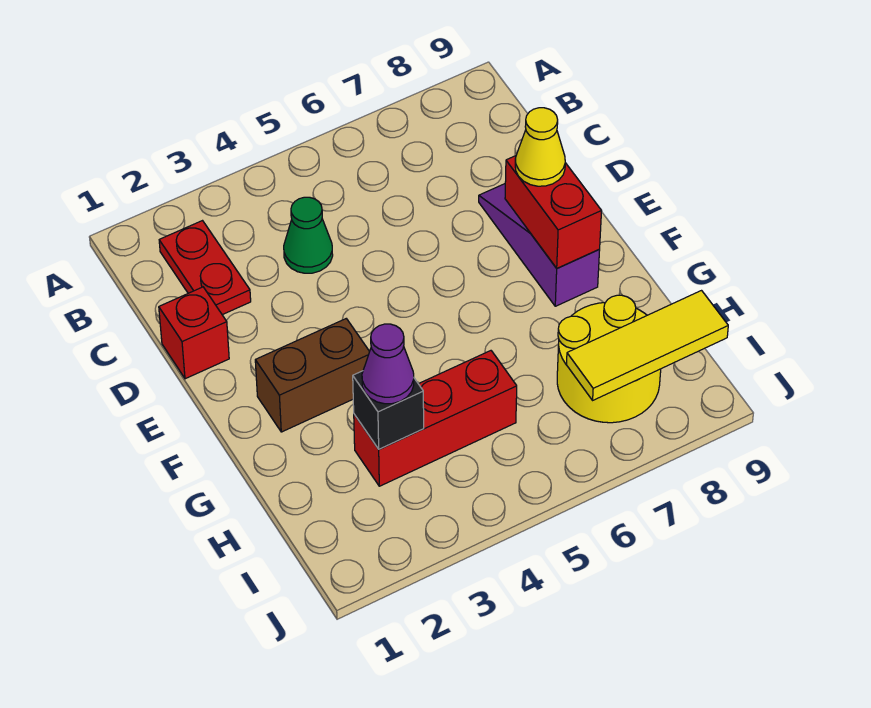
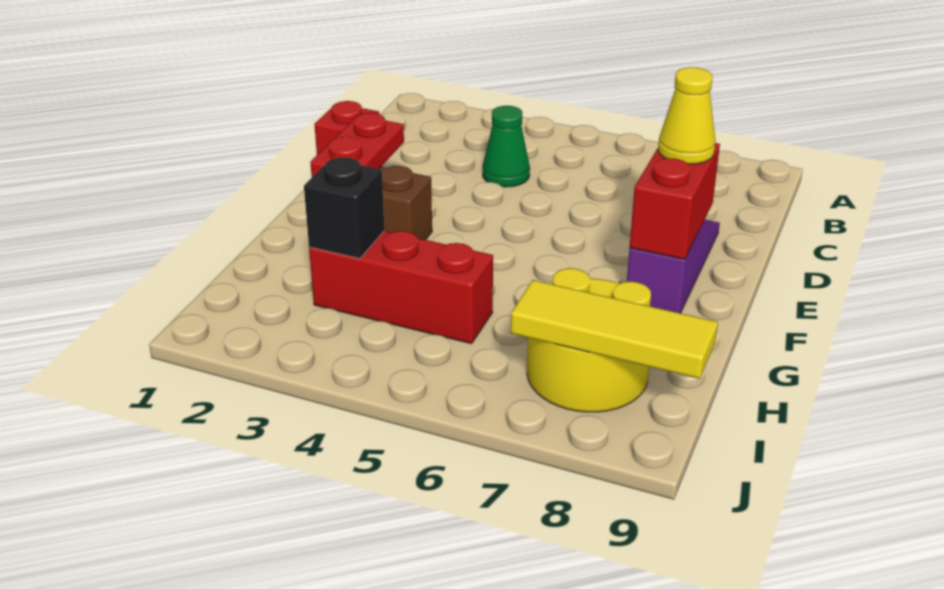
red 1x2 plate [159,221,251,315] -> red 1x2 plate moved to [310,113,404,177]
purple 1x1 cone [362,324,414,404] -> none

